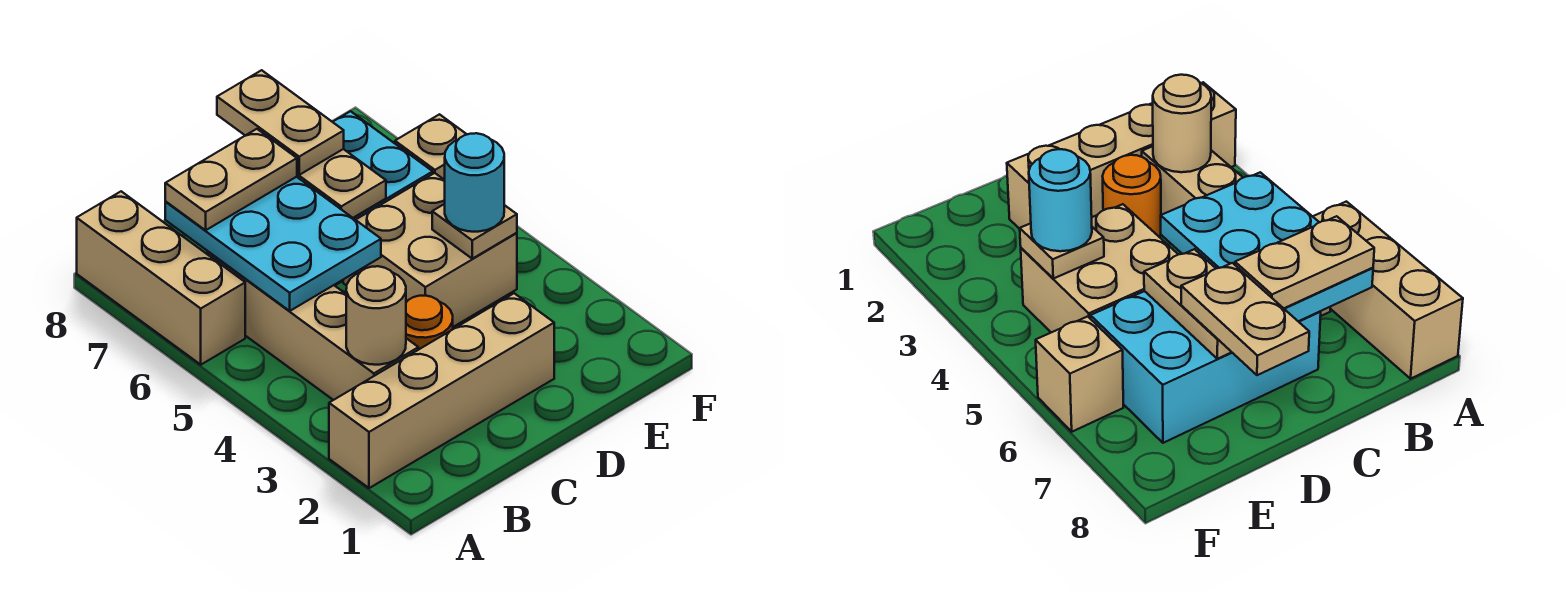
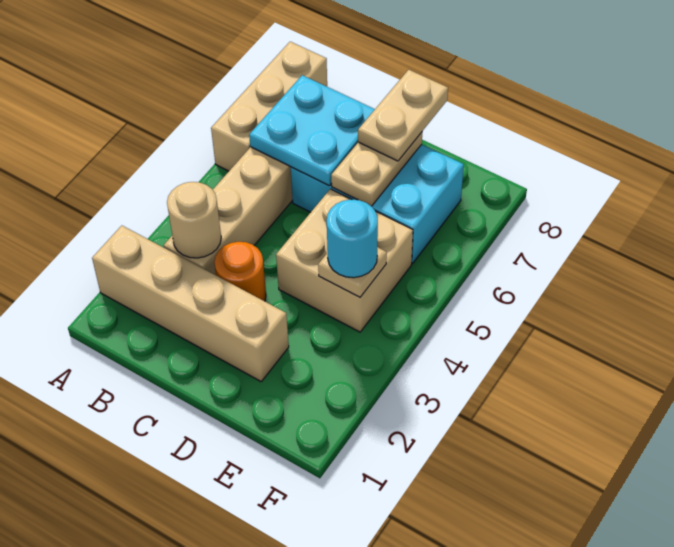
cyan 2x3 plate [165,177,381,311] -> cyan 2x2 plate [249,75,375,186]
tan 1x2 plate [165,129,297,230] -> none
tan 1x1 brick [395,114,467,180] -> none

